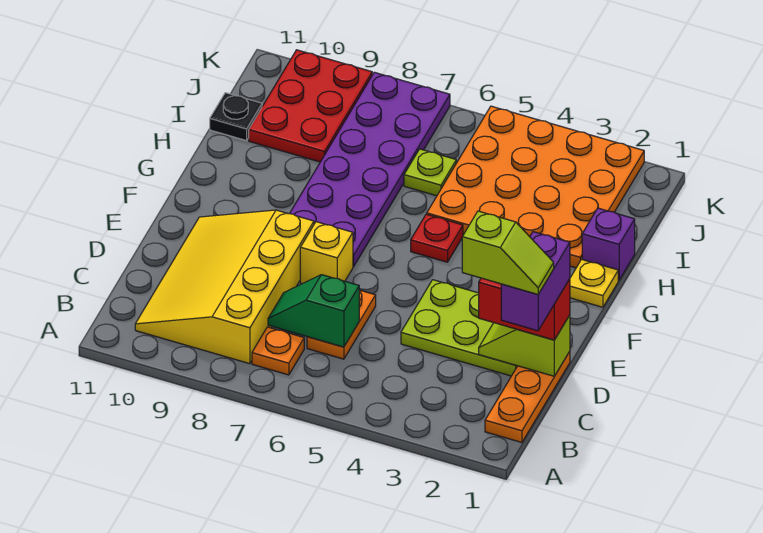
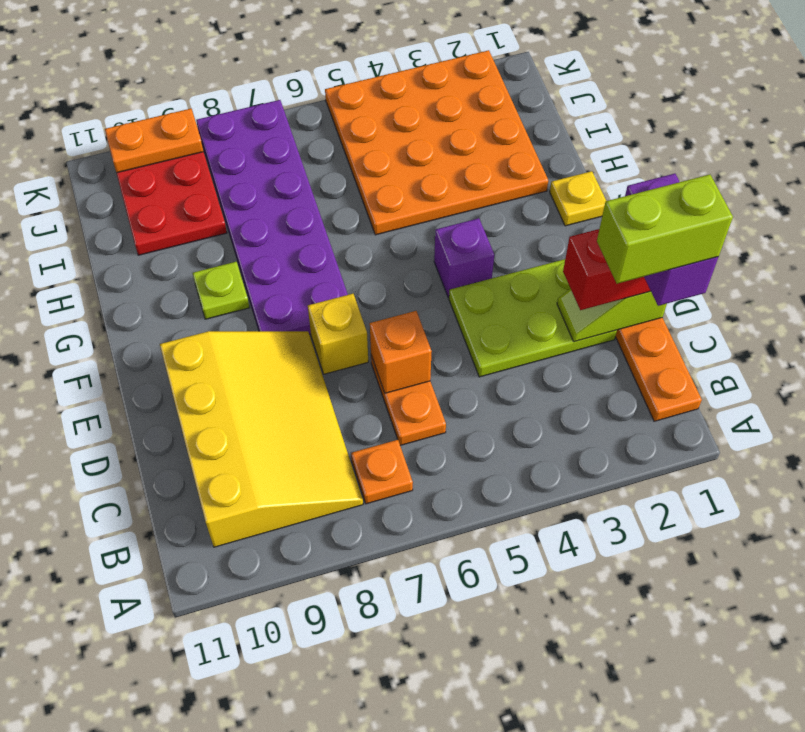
yellow 3x4 slope [135,210,314,364] -> yellow 3x4 slope turned to [160,331,363,547]
lime 1x2 slope [462,211,554,295] -> lime 1x2 brick [597,175,733,284]
green 1x2 slope [268,275,359,347] -> none
none -> orange 1x1 brick [370,311,432,393]
red 1x1 plate [411,214,463,262] -> none
purple 1x1 brick [582,208,635,280] -> purple 1x1 brick moved to [434,218,494,298]
lime 1x1 plate [404,149,456,196] -> lime 1x1 plate moved to [193,262,249,319]
black 1x1 plate [210,93,262,141] -> none
none -> orange 1x2 plate [105,109,204,173]

